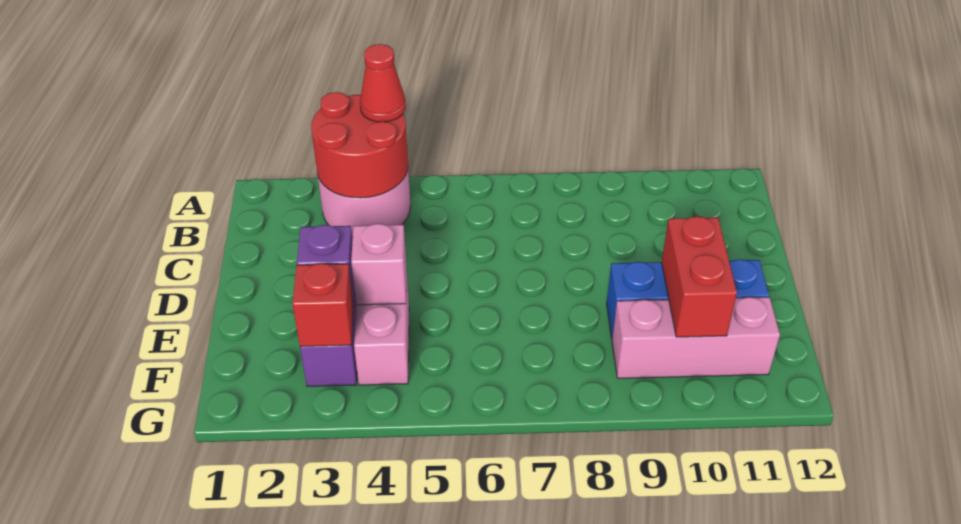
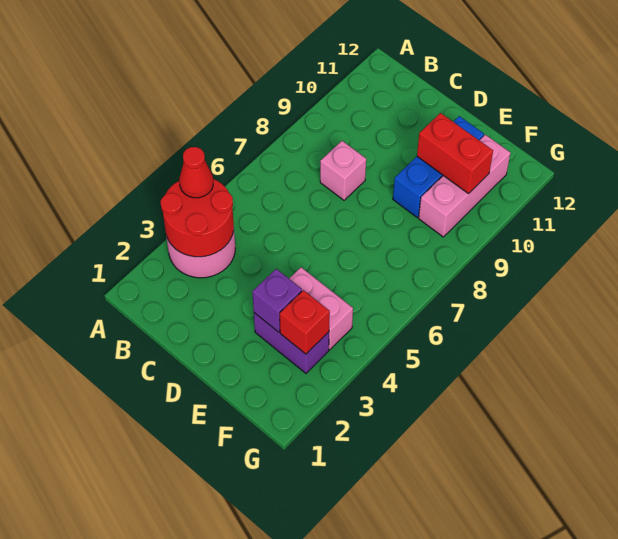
pink 1x1 brick [351,224,407,305] -> pink 1x1 brick moved to [320,141,366,200]

